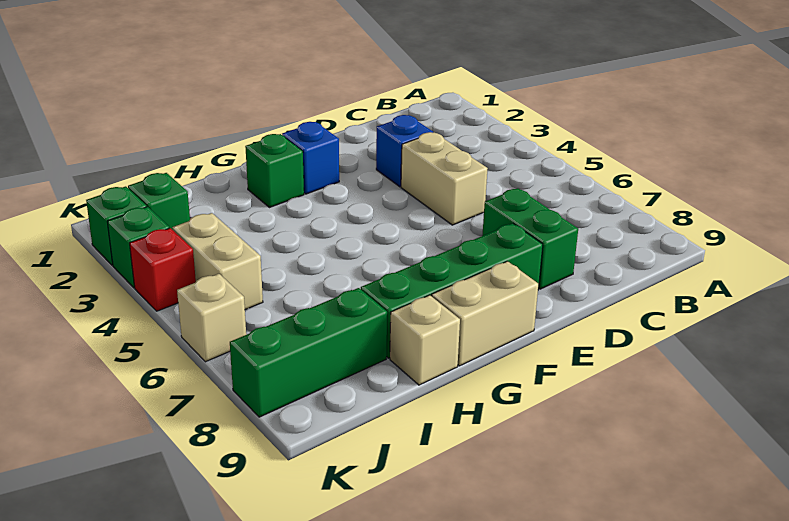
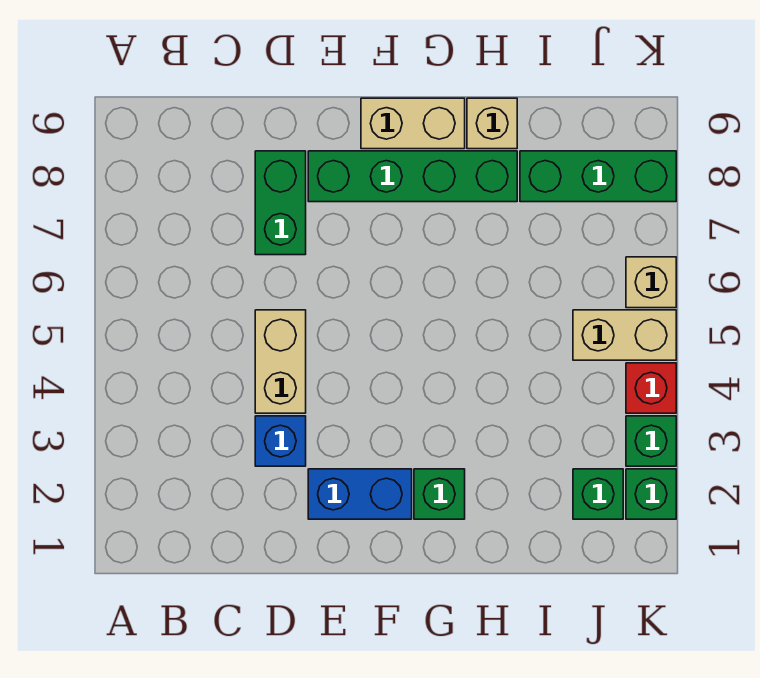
blue 1x1 brick [282,122,339,194] -> blue 1x2 brick [308,469,412,519]
tan 1x2 brick [172,213,263,310] -> tan 1x2 brick turned to [573,310,676,360]

